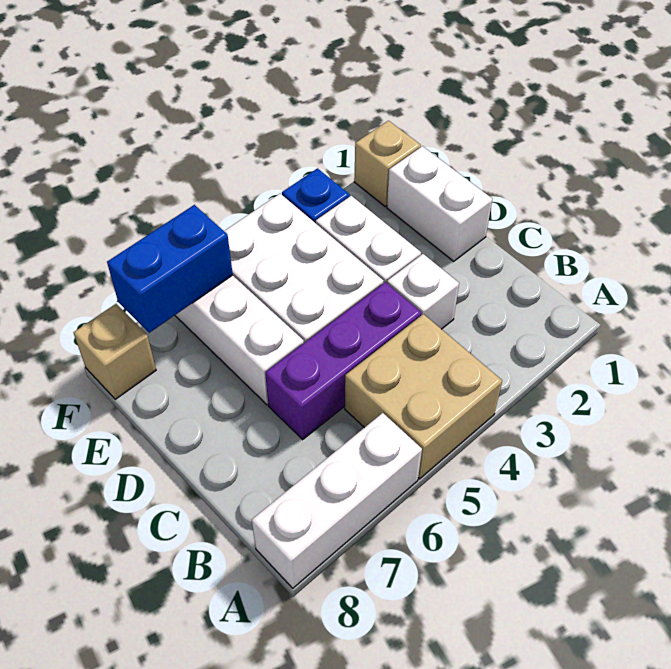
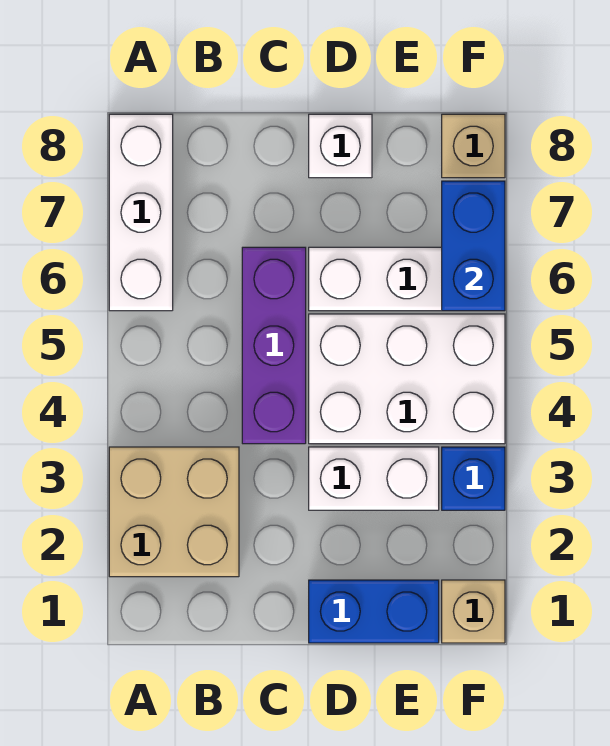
tan 2x2 brick [345,314,502,479] -> tan 2x2 brick moved to [109,447,239,577]
white 1x1 brick [387,254,459,329] -> white 1x1 brick moved to [309,114,372,178]
white 1x2 brick [387,146,492,261] -> blue 1x2 brick [309,580,439,643]

